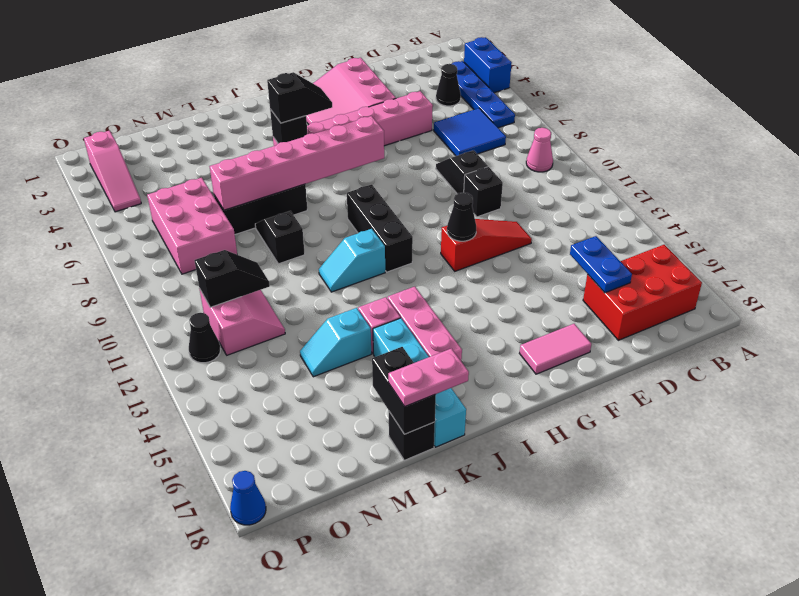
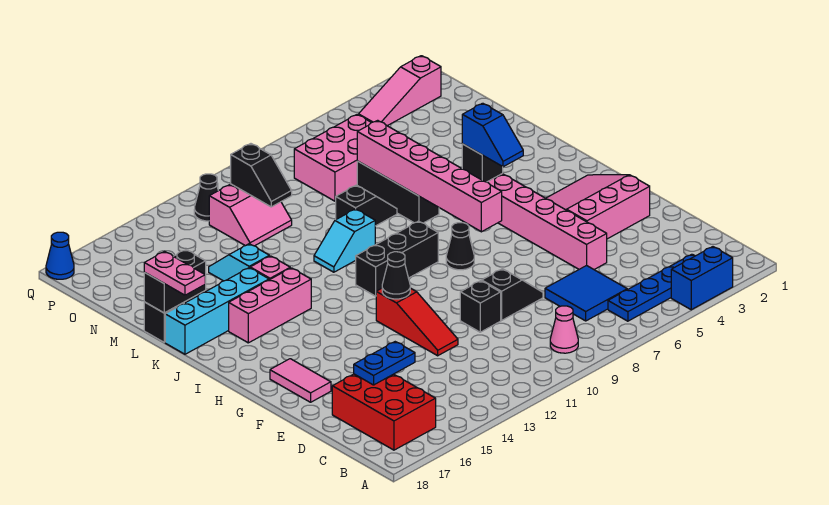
black 1x1 cone [436,64,461,106] -> black 1x1 cone moved to [446,223,474,270]
black 1x2 slope [267,72,332,123] -> blue 1x2 slope [462,103,523,167]
cyan 1x2 slope [319,229,385,292] -> cyan 1x2 slope turned to [314,209,375,272]

